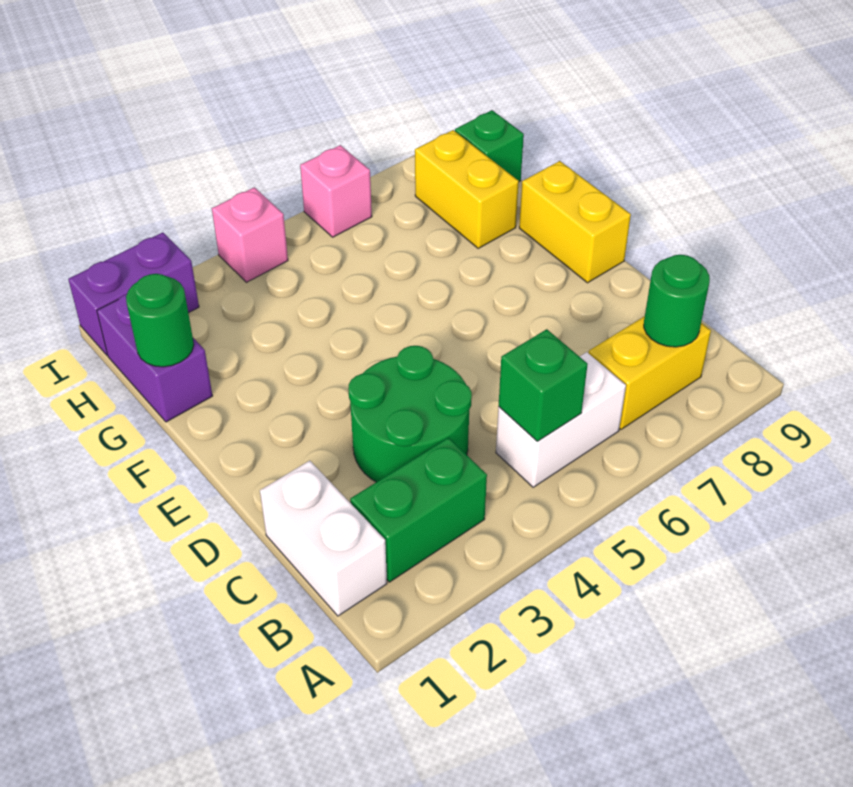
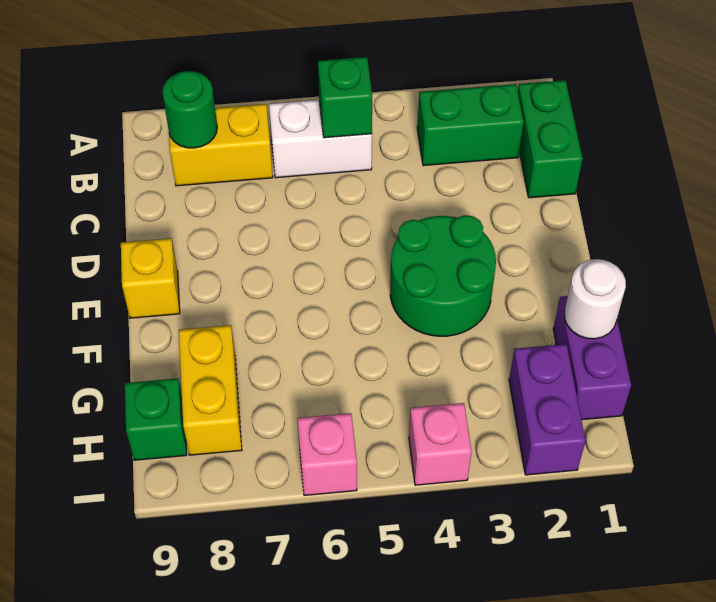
white 1x2 brick [260,461,387,616] -> green 1x2 brick [518,80,582,198]
green 2x2 round brick [348,346,472,482] -> green 2x2 round brick moved to [390,215,496,336]
yellow 1x2 brick [519,161,631,283] -> yellow 1x1 brick [121,238,180,318]
green 1x1 round brick [126,274,194,367] -> white 1x1 round brick [564,259,626,339]
purple 1x2 brick [68,232,199,355] -> purple 1x2 brick turned to [509,344,586,475]

